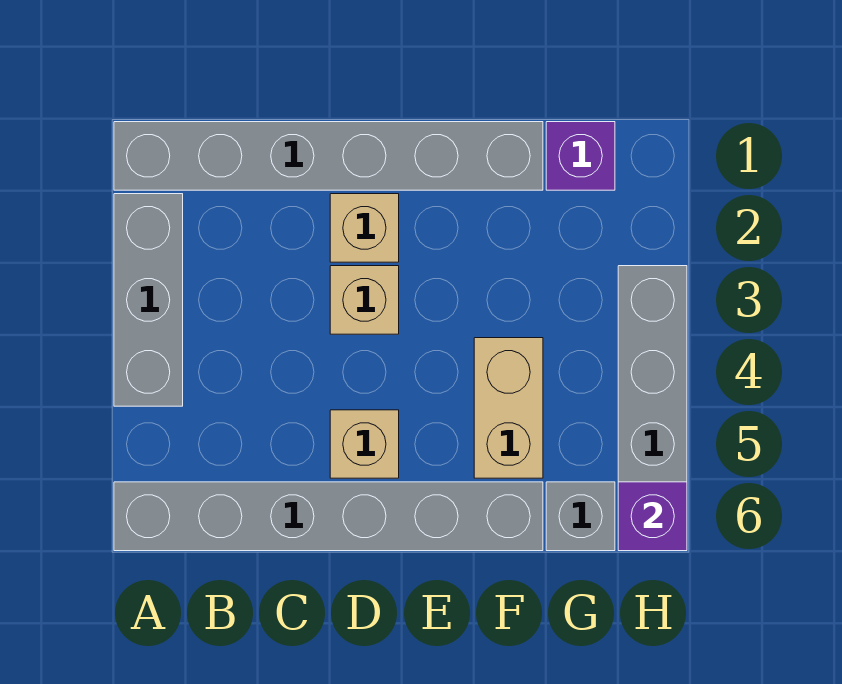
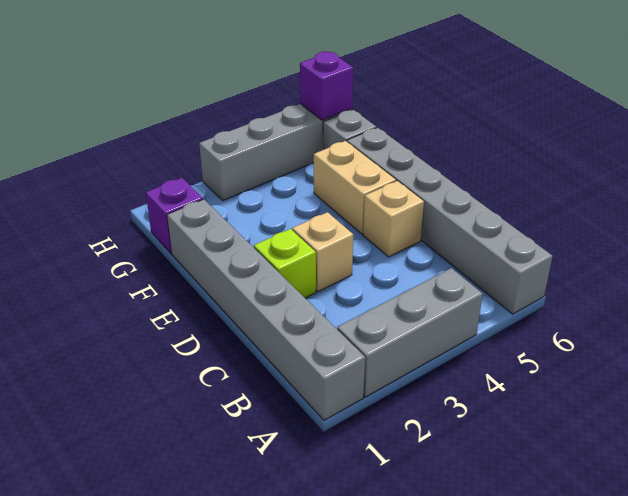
tan 1x1 brick [330,194,399,262] -> lime 1x1 brick [254,229,316,298]
tan 1x2 brick [474,338,543,478] -> tan 1x2 brick turned to [314,141,396,234]

